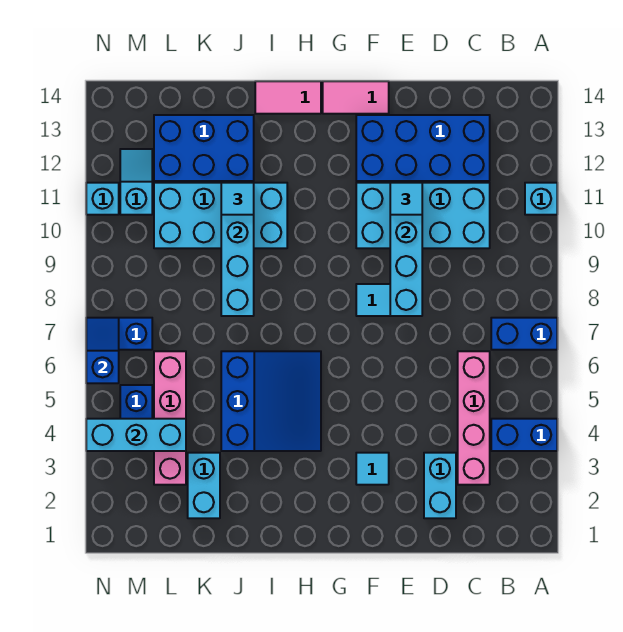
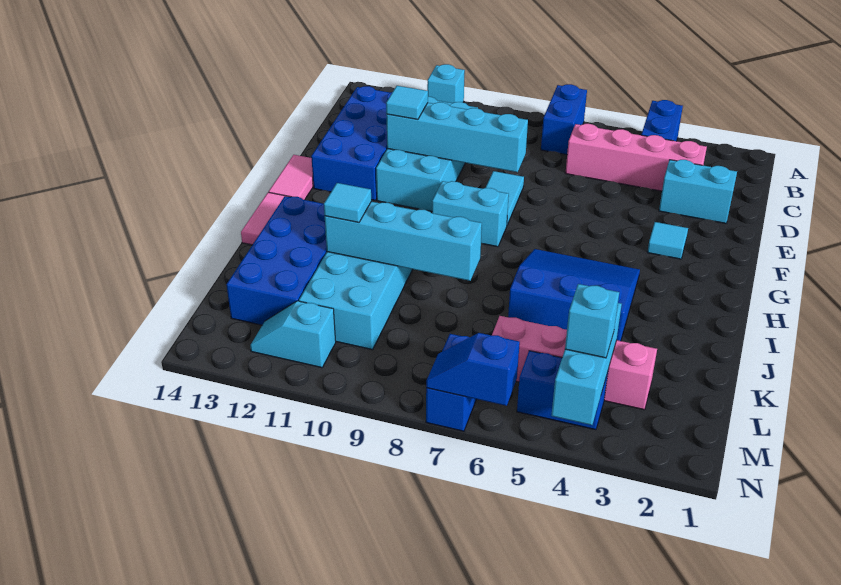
blue 2x3 brick [154,115,254,181] -> blue 2x4 brick [226,196,327,325]
cyan 1x2 brick [188,453,220,518] -> cyan 1x2 brick moved to [432,181,509,247]
cyan 1x1 brick [86,183,119,215] -> cyan 1x1 brick moved to [565,284,619,358]

